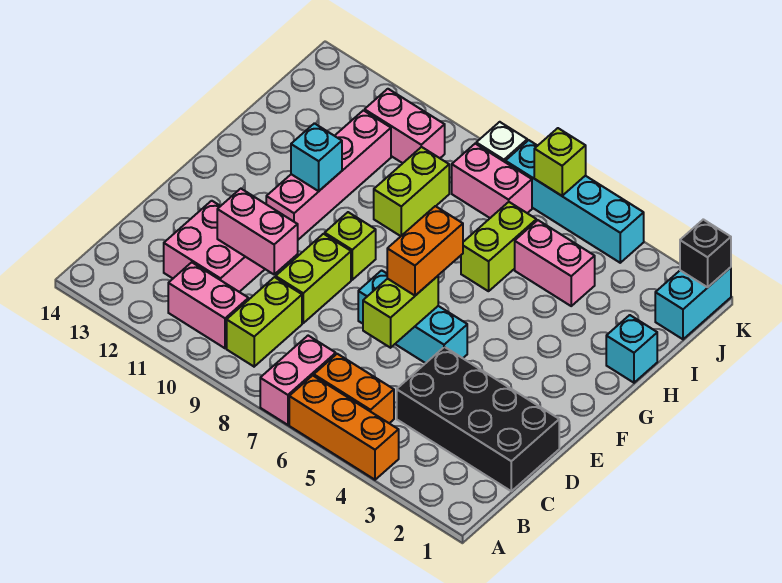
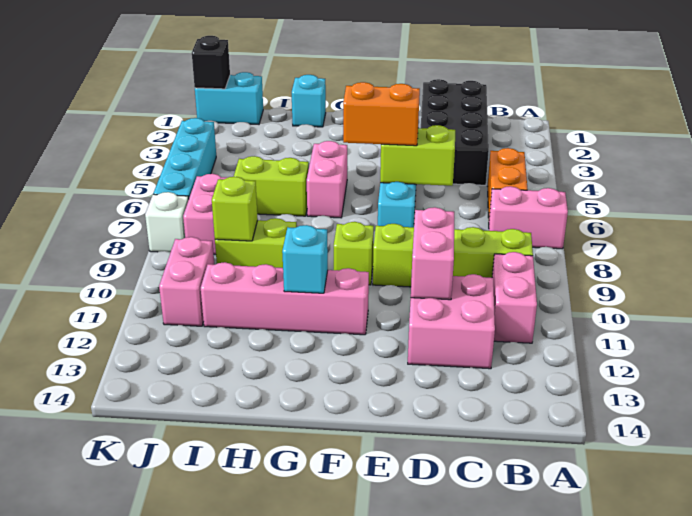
orange 1x3 brick [289,375,399,480] -> none
pink 1x2 brick [515,220,595,306] -> pink 1x2 brick moved to [307,141,347,218]
lime 1x1 brick [534,128,586,196] -> lime 1x1 brick moved to [212,177,258,241]

